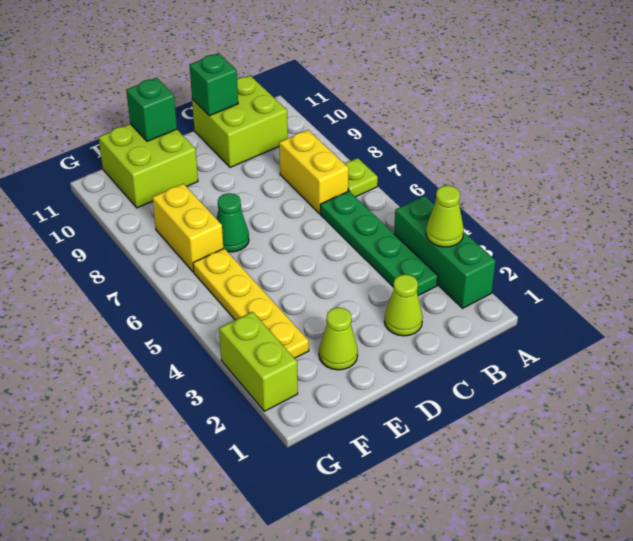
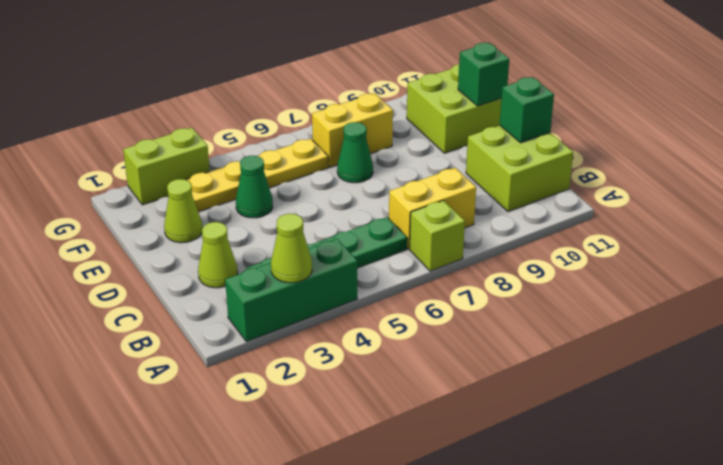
lime 1x1 plate [345,158,378,197] -> lime 1x1 brick [410,200,465,271]
none -> green 1x1 cone [236,156,273,218]

